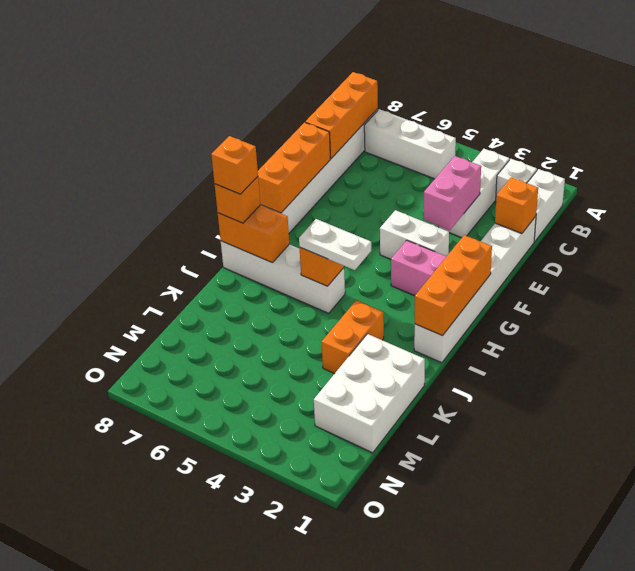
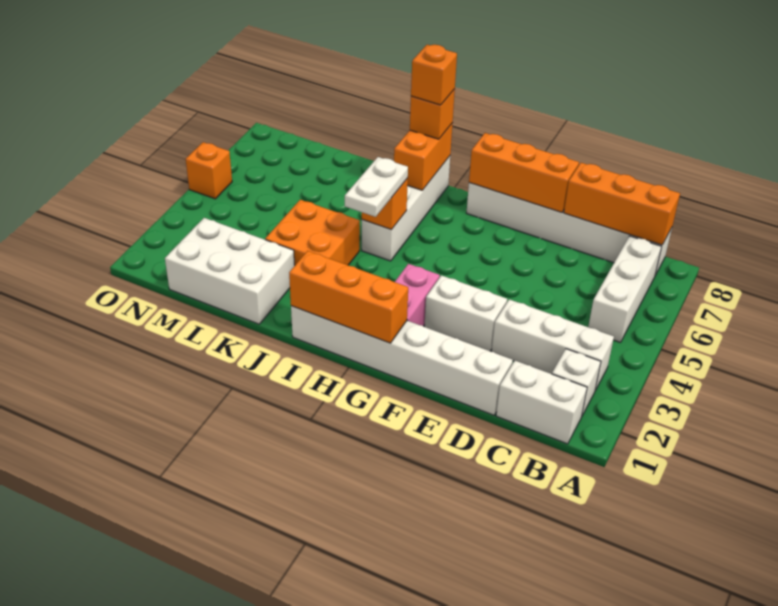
orange 1x1 brick [495,177,538,233] -> orange 1x1 brick moved to [186,142,232,199]
pink 1x2 brick [423,156,481,230] -> none
white 1x2 brick [380,210,449,259] -> white 1x2 brick turned to [424,275,507,351]
orange 1x2 brick [322,300,384,374] -> orange 2x2 brick [265,200,360,265]

